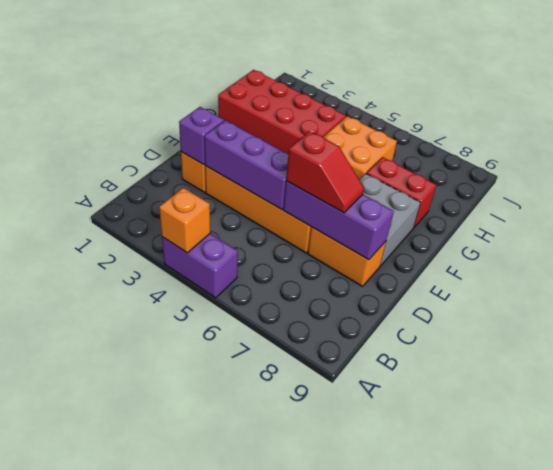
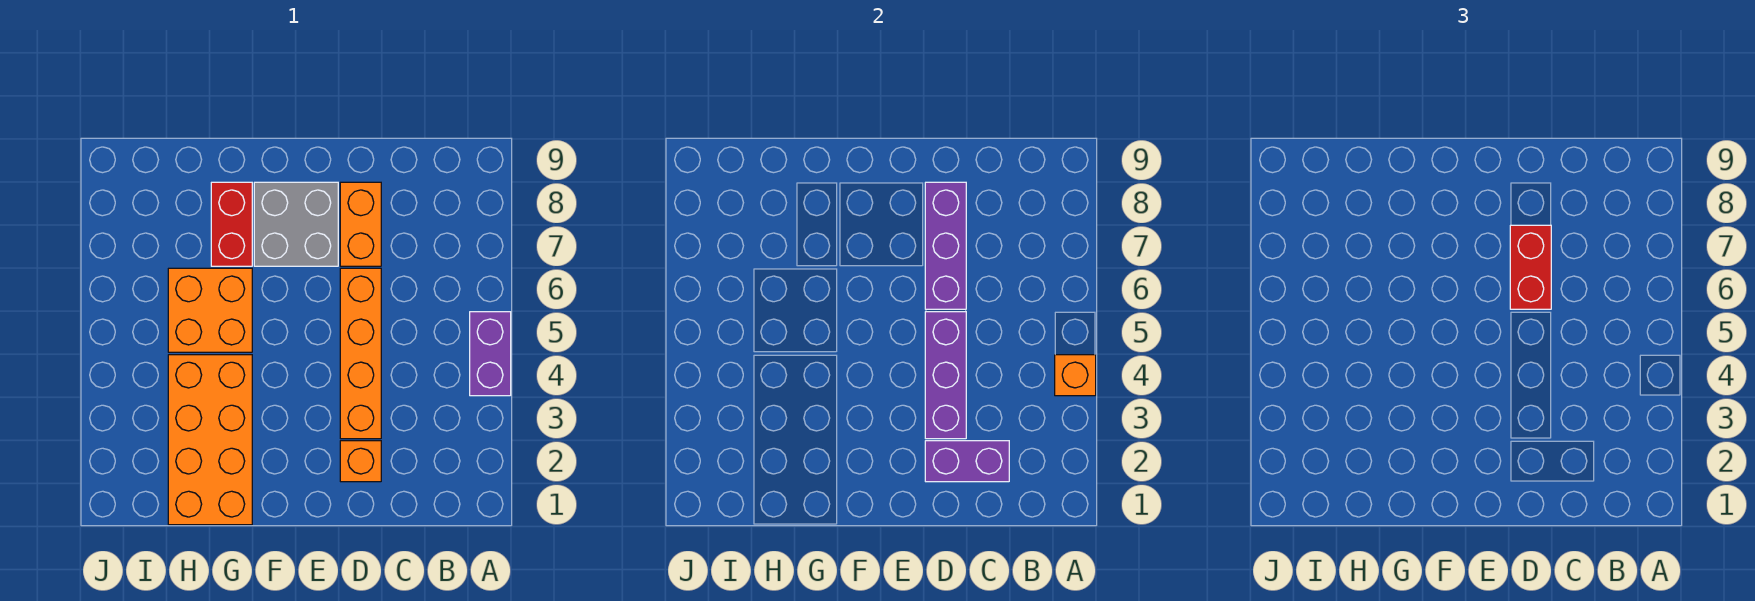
purple 1x1 brick [179,107,224,165] -> purple 1x2 brick [925,441,1009,482]
red 1x2 slope [286,131,364,213] -> red 1x2 brick [1510,225,1551,309]
red 2x4 brick [218,70,346,154] -> orange 2x4 brick [168,355,252,525]

